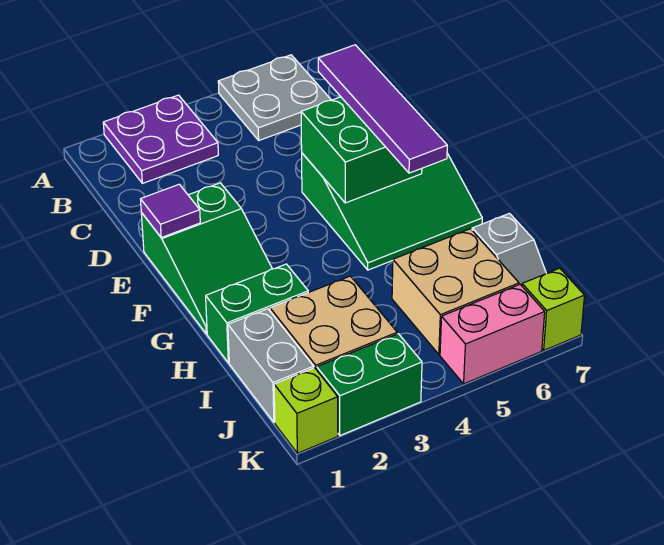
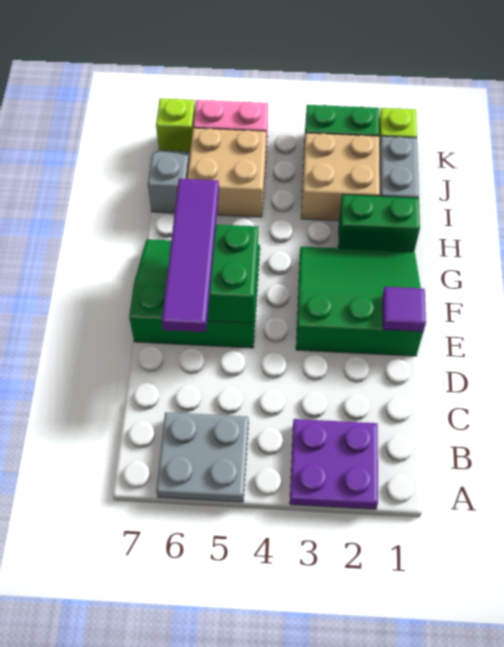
green 2x3 slope [141,183,272,334] -> green 3x3 slope [296,247,423,356]

